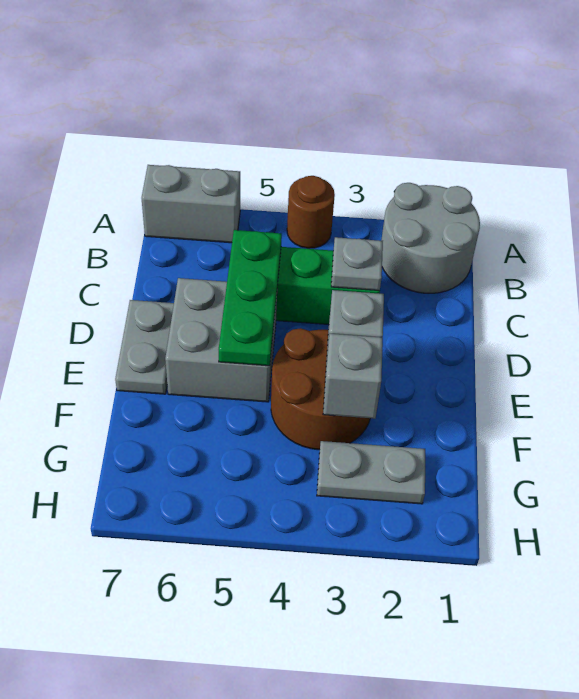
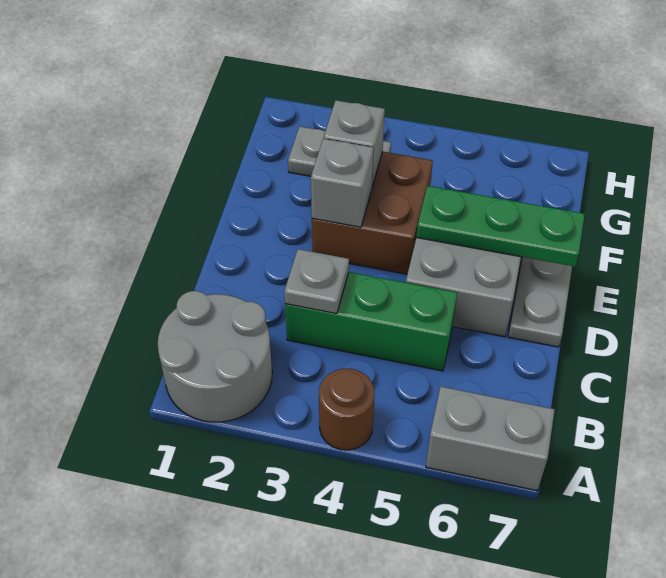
green 1x3 plate [219,230,282,366] -> green 1x3 plate turned to [416,186,585,266]
brown 2x2 round brick [271,328,370,450] -> brown 2x2 brick [312,152,433,274]

